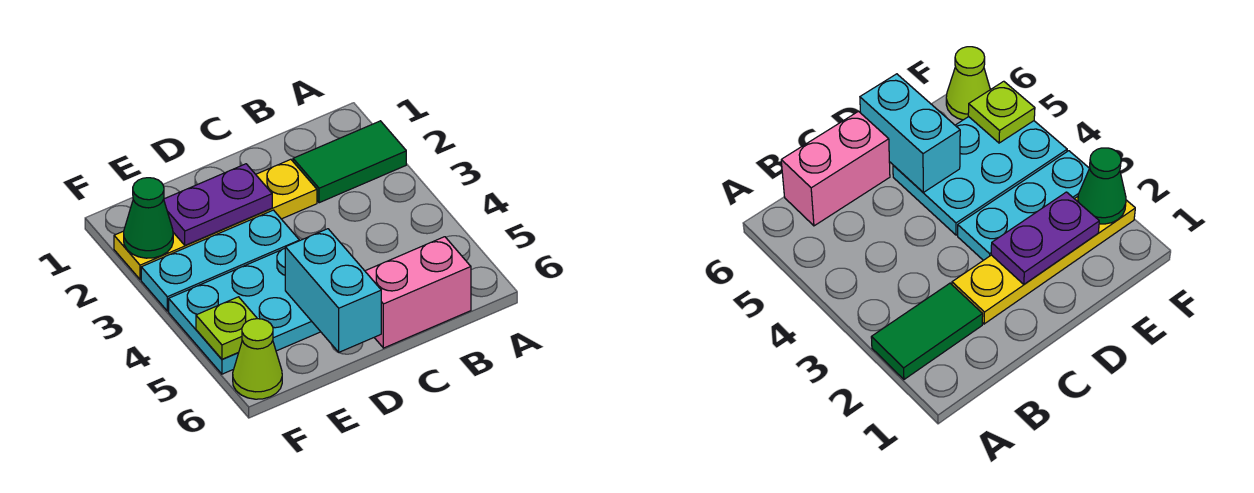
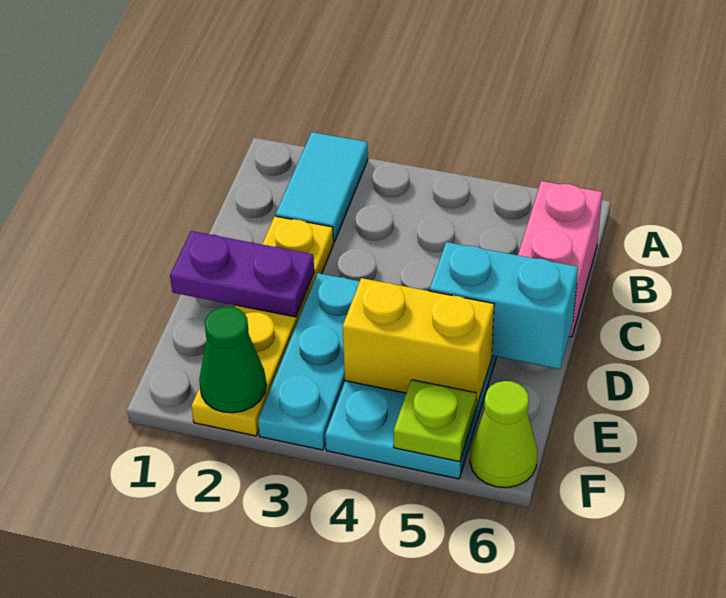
green 1x2 tile [293,121,406,203] -> cyan 1x2 tile [276,132,368,242]
purple 1x2 plate [164,164,272,245] -> purple 1x2 plate turned to [170,231,314,317]
none -> yellow 1x2 brick [343,278,494,407]

